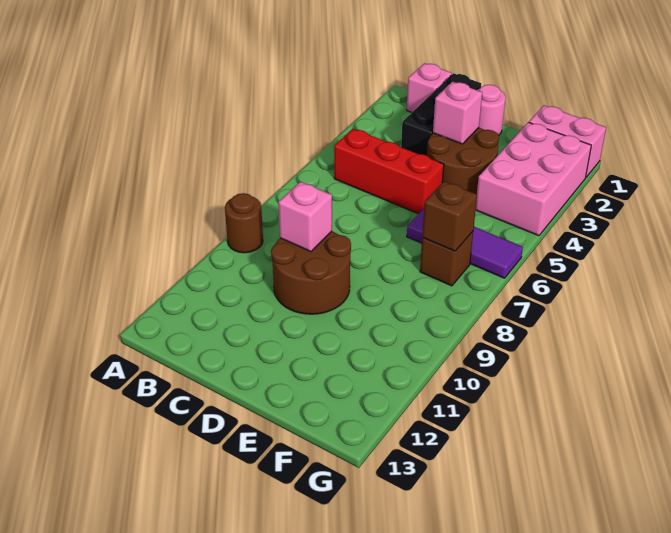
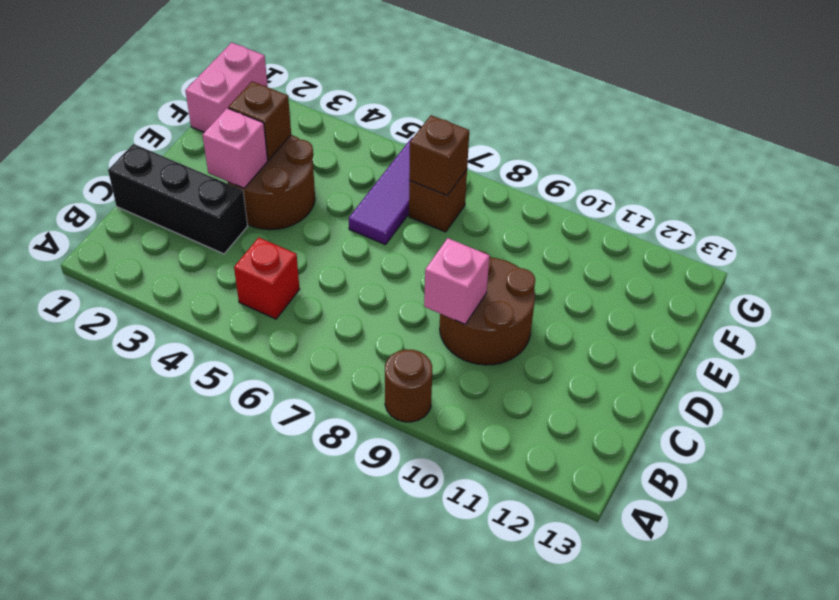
pink 1x1 brick [407,63,452,112] -> none
red 1x3 brick [334,129,444,214] -> red 1x1 brick [234,238,300,319]
pink 1x1 round brick [478,85,506,136] -> none
none -> brown 1x1 brick [228,81,291,160]
pink 2x3 brick [476,122,591,236] -> none

